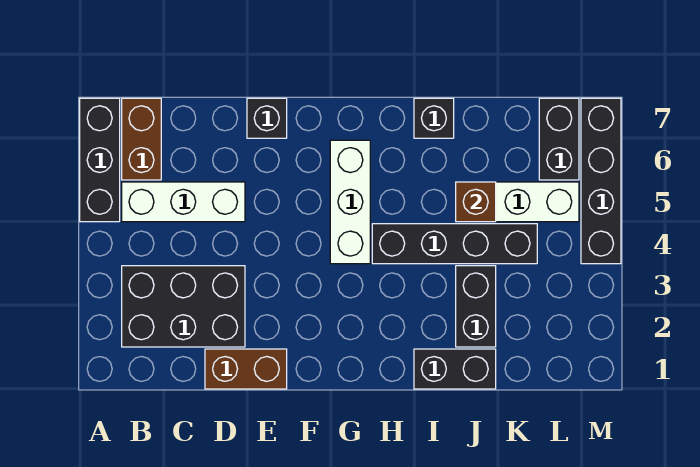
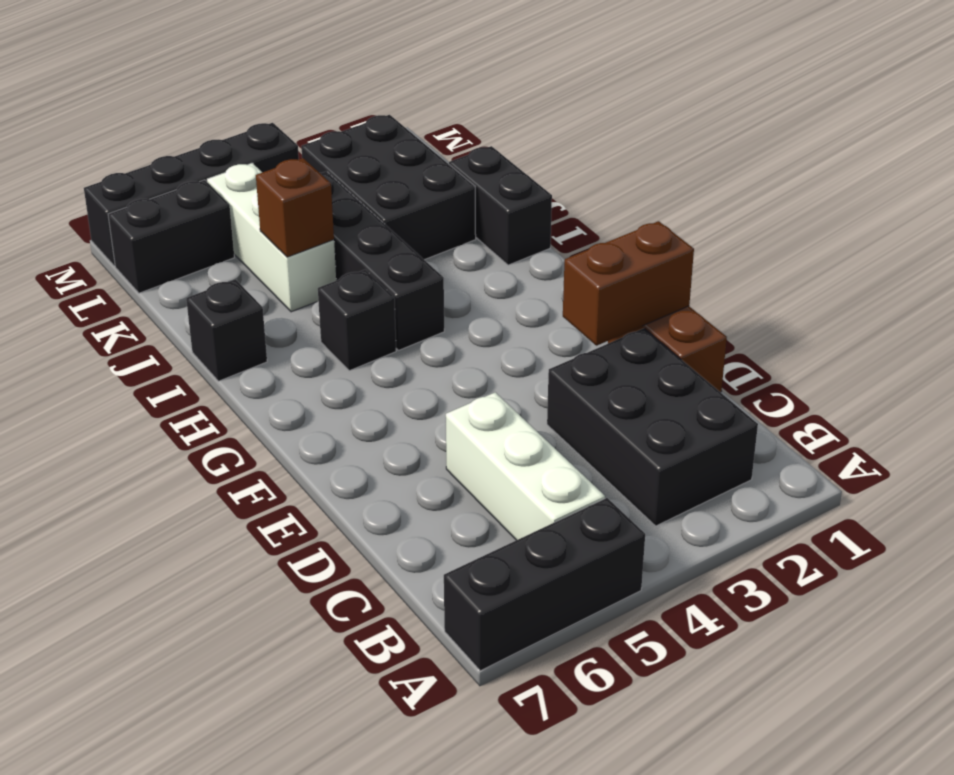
brown 1x2 brick [122,98,161,180] -> brown 1x2 brick moved to [563,221,694,346]
black 1x1 brick [247,98,287,138] -> black 1x1 brick moved to [318,270,396,371]
white 1x3 brick [330,140,370,264] -> none
black 1x2 brick [456,266,496,347] -> black 2x3 brick [301,115,476,260]

